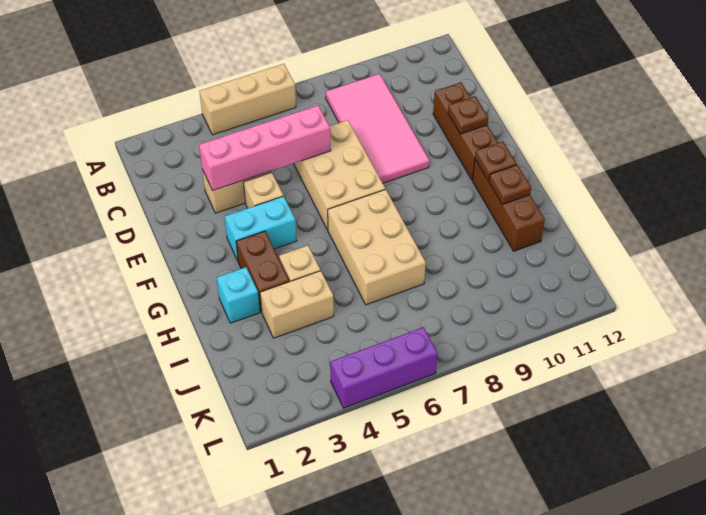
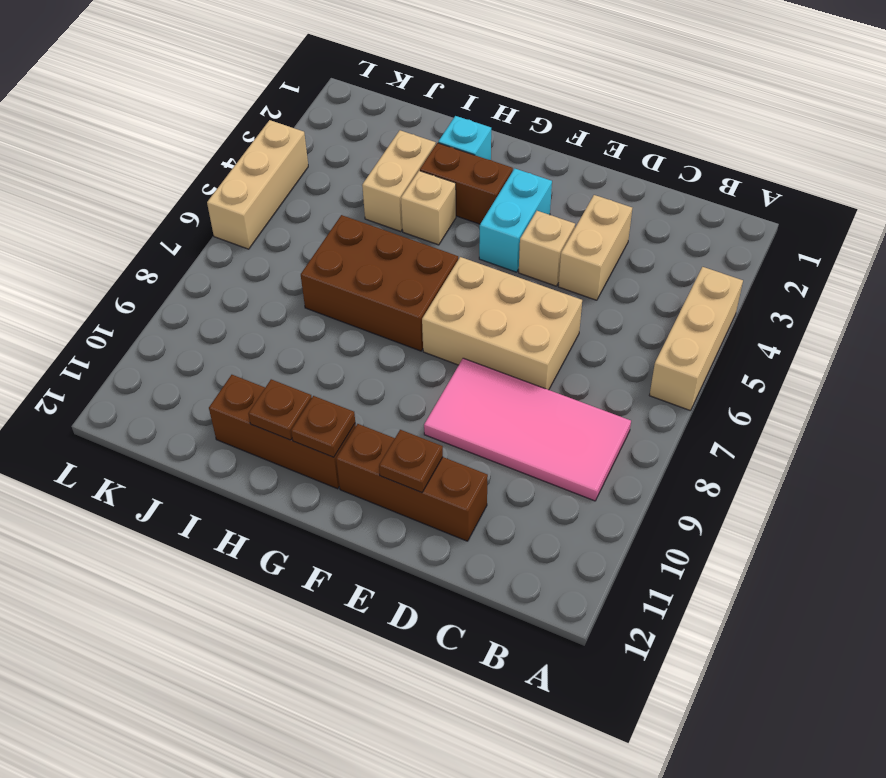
pink 1x4 brick [199,106,331,190] -> none
tan 2x3 brick [328,189,426,305] -> brown 2x3 brick [301,215,458,351]
purple 1x3 brick [330,327,438,408] -> tan 1x3 brick [207,120,308,249]

